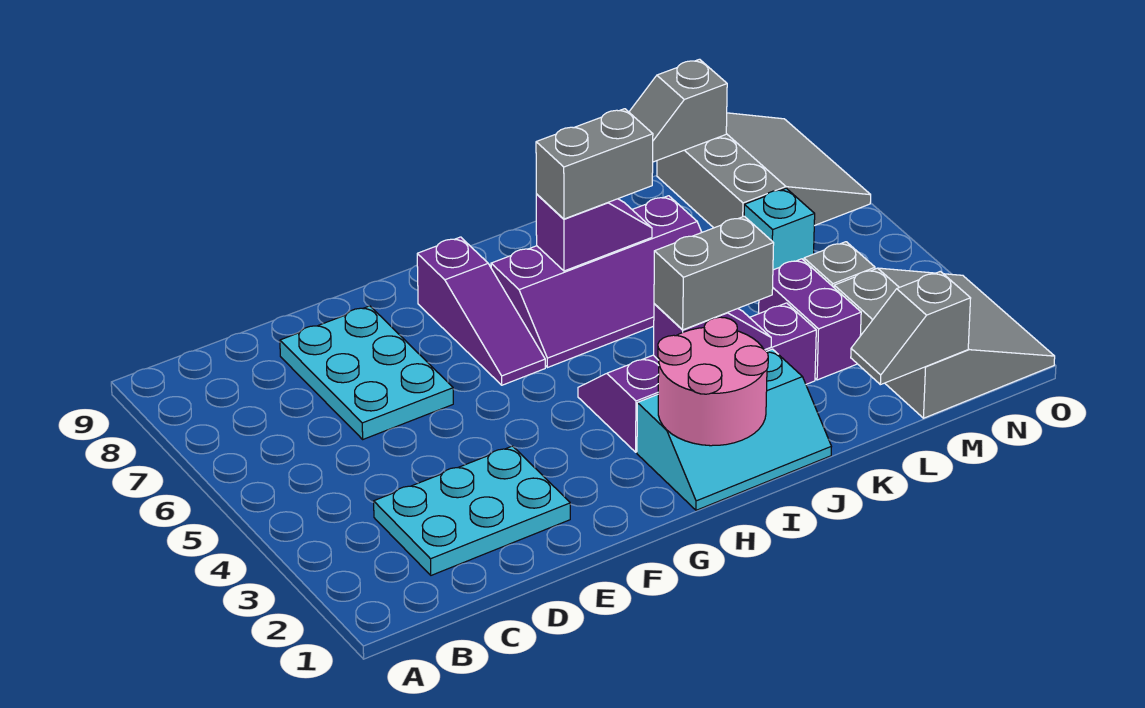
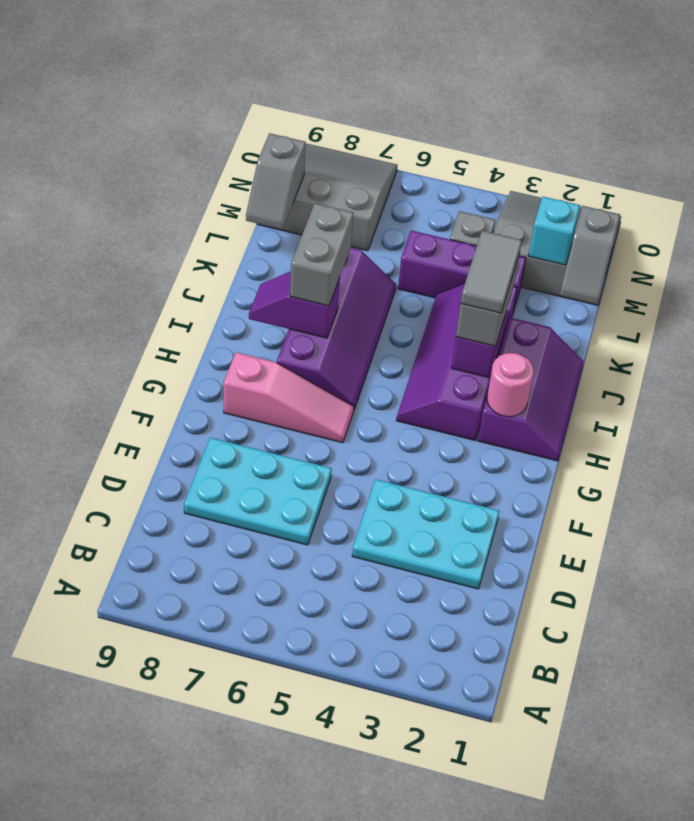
cyan 2x3 plate [374,446,570,575] -> cyan 2x3 plate turned to [352,479,499,589]
purple 1x3 slope [417,237,545,385] -> pink 1x3 slope [224,352,354,443]
cyan 2x3 slope [637,349,832,510] -> purple 2x3 slope [478,318,584,461]
pink 2x2 round brick [658,317,768,446] -> pink 1x1 round brick [487,353,534,417]
none -> grey 1x2 tile [461,231,522,313]
purple 1x2 slope [536,194,652,271] -> purple 1x2 slope turned to [249,271,340,338]
purple 1x2 brick [759,259,861,380] -> purple 1x3 brick [398,231,526,312]
cyan 1x1 brick [744,188,815,270] -> cyan 1x1 brick moved to [529,197,580,265]

